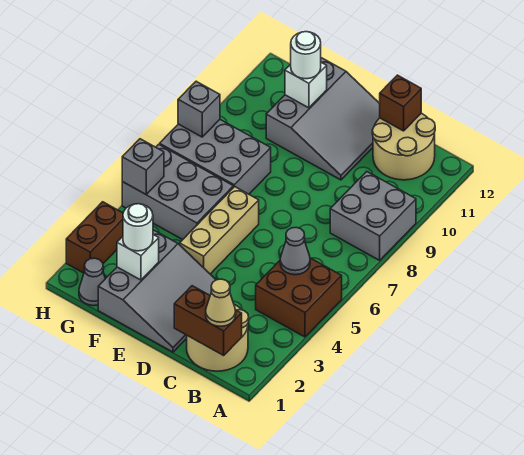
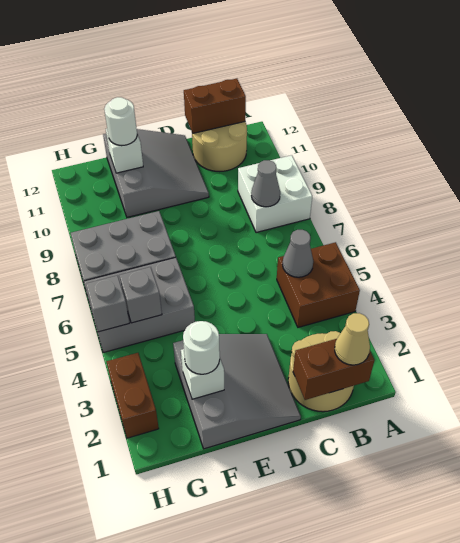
grey 2x2 brick [330,172,416,260] -> white 2x2 brick [238,155,312,233]
brown 1x1 brick [380,75,421,131] -> brown 1x2 brick [184,79,246,133]
tan 1x3 brick [180,187,259,274] -> none
grey 1x1 cone [79,258,105,306] -> grey 1x1 cone moved to [251,160,280,207]
grey 1x1 brick [178,81,220,137] -> grey 1x1 brick moved to [119,267,162,323]

